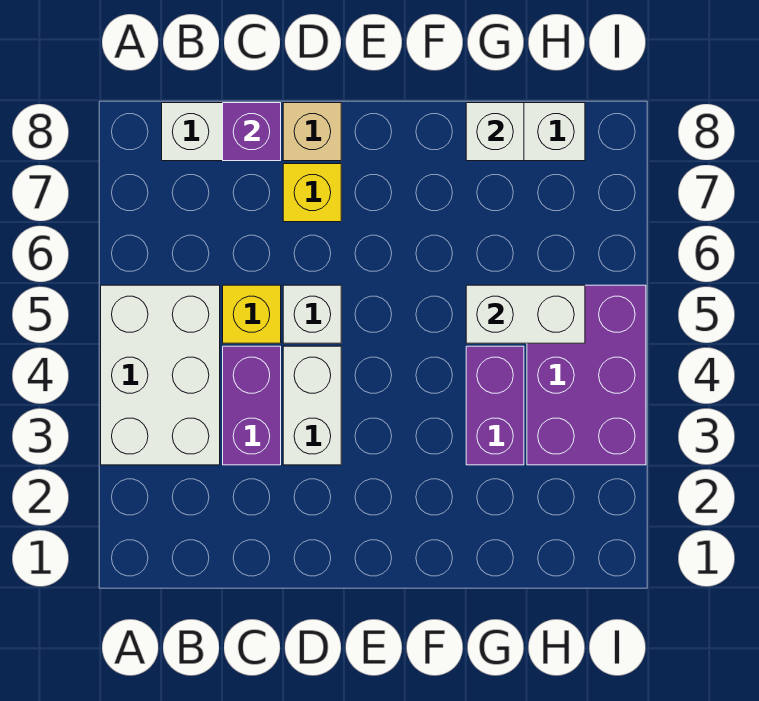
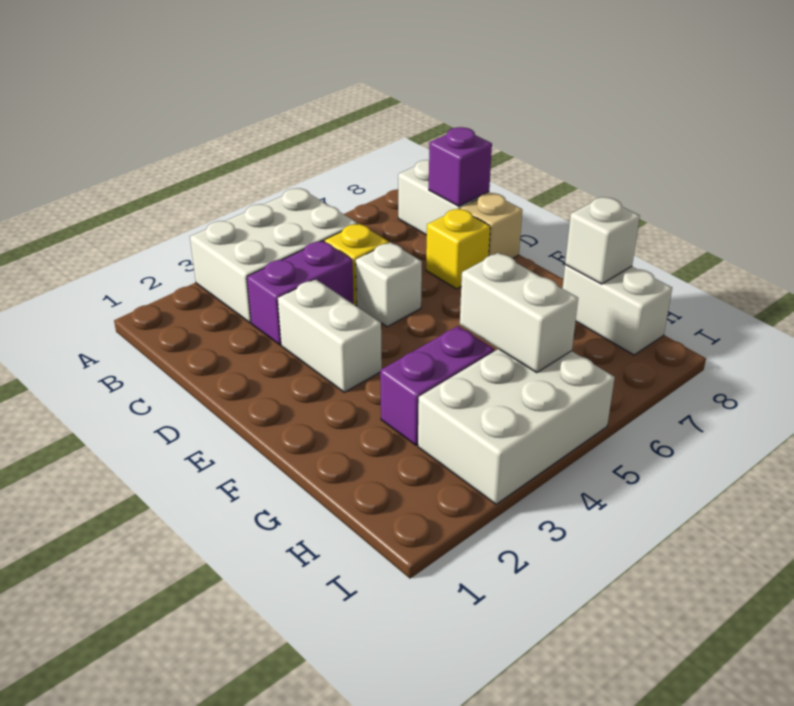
white 1x2 brick [283,346,341,465] -> white 1x2 brick turned to [278,279,382,392]
purple 2x3 brick [527,285,646,465] -> white 2x3 brick [418,349,615,504]

